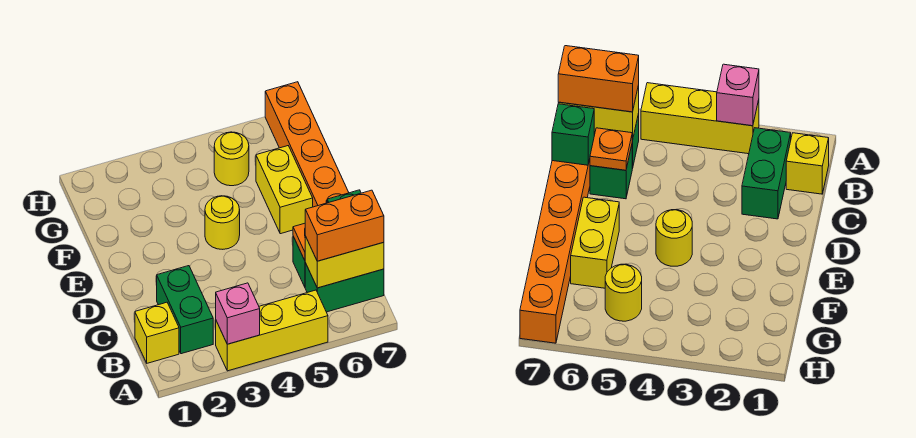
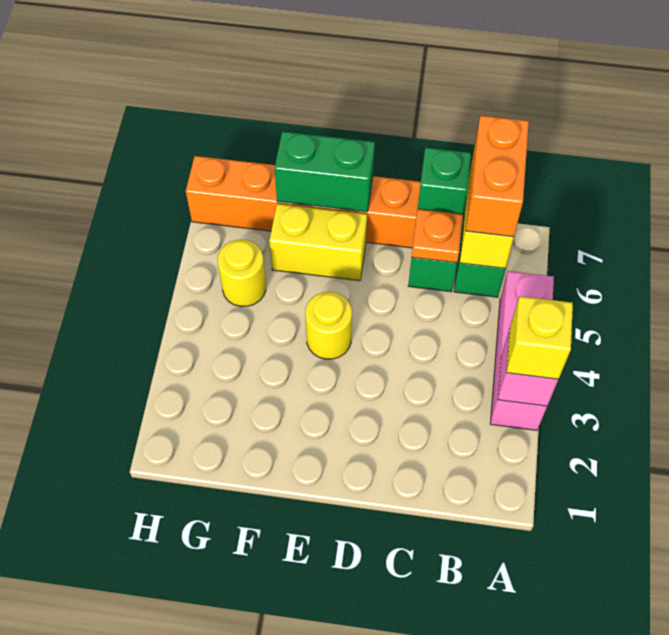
yellow 1x3 brick [216,290,328,371] -> pink 1x3 brick [490,271,554,430]
yellow 1x1 brick [135,302,179,363] -> yellow 1x1 brick moved to [507,296,573,379]
green 1x2 brick [157,266,213,354] -> green 1x2 brick moved to [275,131,375,212]

